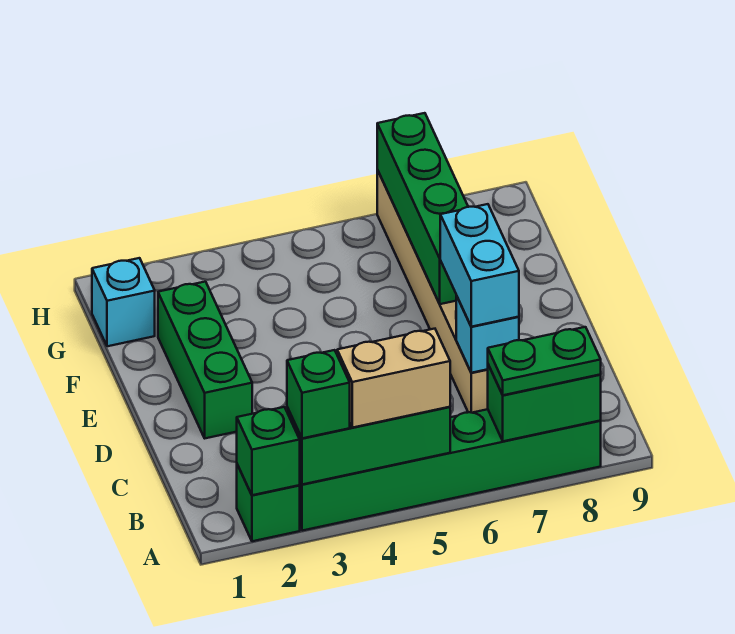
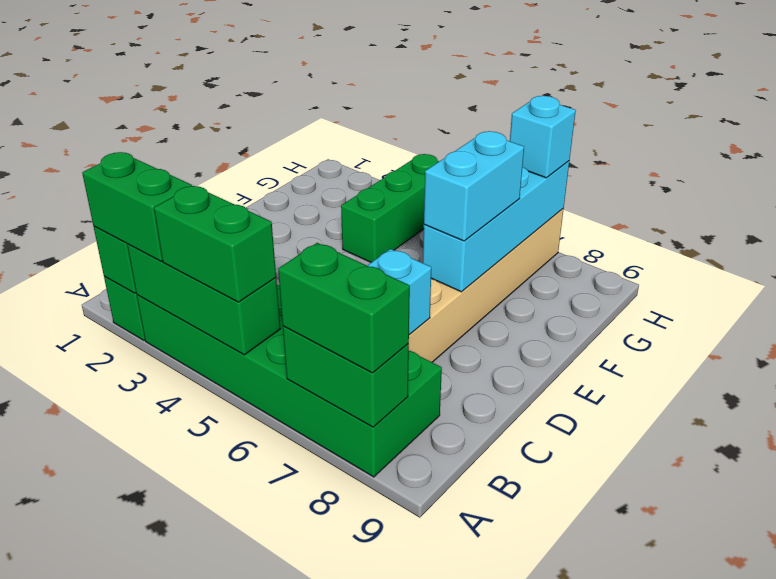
green 1x6 brick [299,409,601,531] -> green 2x6 brick [137,285,442,477]
green 1x1 brick [287,350,350,438] -> green 1x2 brick [82,152,192,261]
tan 1x2 brick [337,329,450,428] -> green 1x2 brick [154,186,276,302]
green 1x2 plate [488,327,601,395] -> green 1x2 brick [278,243,410,373]
cyan 1x2 brick [440,204,519,327] -> cyan 1x2 brick moved to [424,131,524,241]
green 1x3 brick [158,282,252,438] -> green 1x3 brick moved to [341,154,439,262]
green 1x4 brick [377,113,468,304] -> cyan 1x4 brick [423,161,569,292]
cyan 1x1 brick [92,258,155,346] -> cyan 1x1 brick moved to [510,96,576,178]

